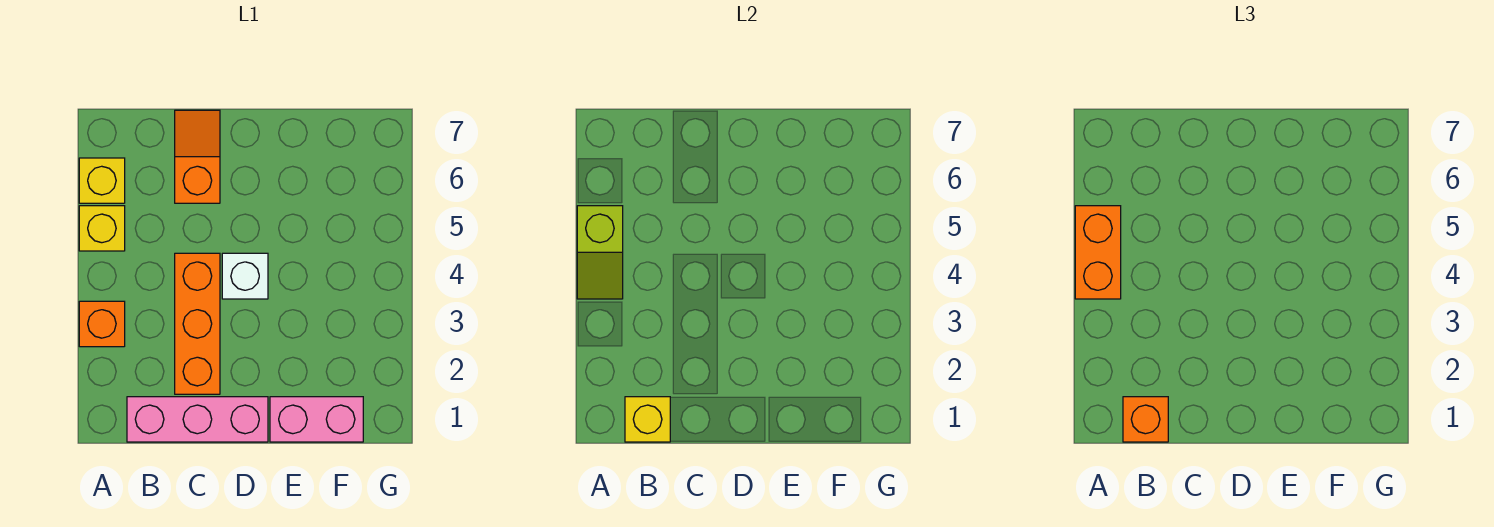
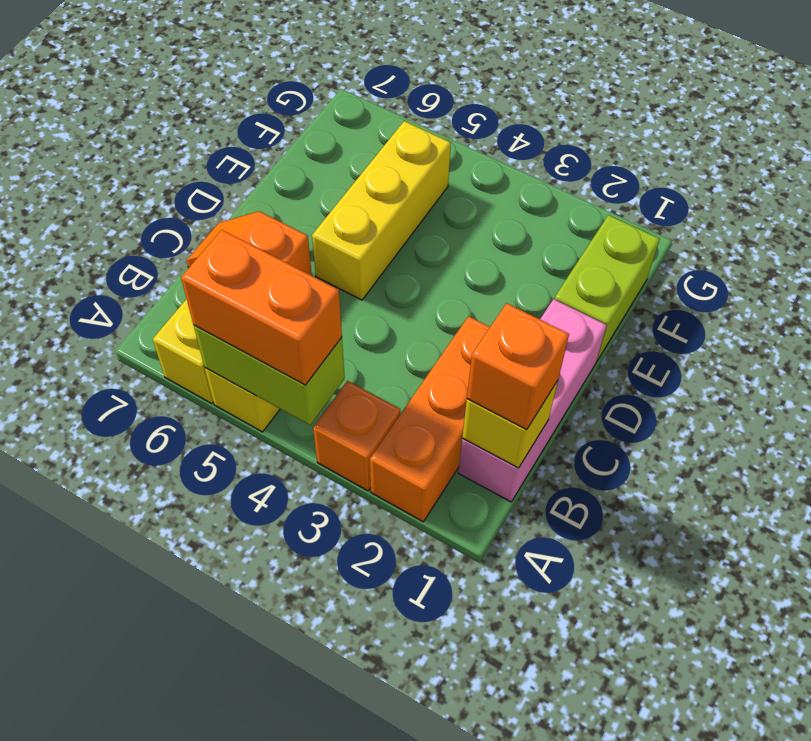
lime 1x2 slope [577,206,623,299] -> lime 1x2 brick [194,325,345,425]
orange 1x3 brick [175,253,220,394] -> orange 1x3 brick turned to [370,316,490,522]
white 1x1 brick [222,253,268,299] -> none
none -> yellow 1x3 brick [312,121,451,300]
pink 1x2 brick [270,397,363,442] -> lime 1x2 brick [554,215,660,362]

